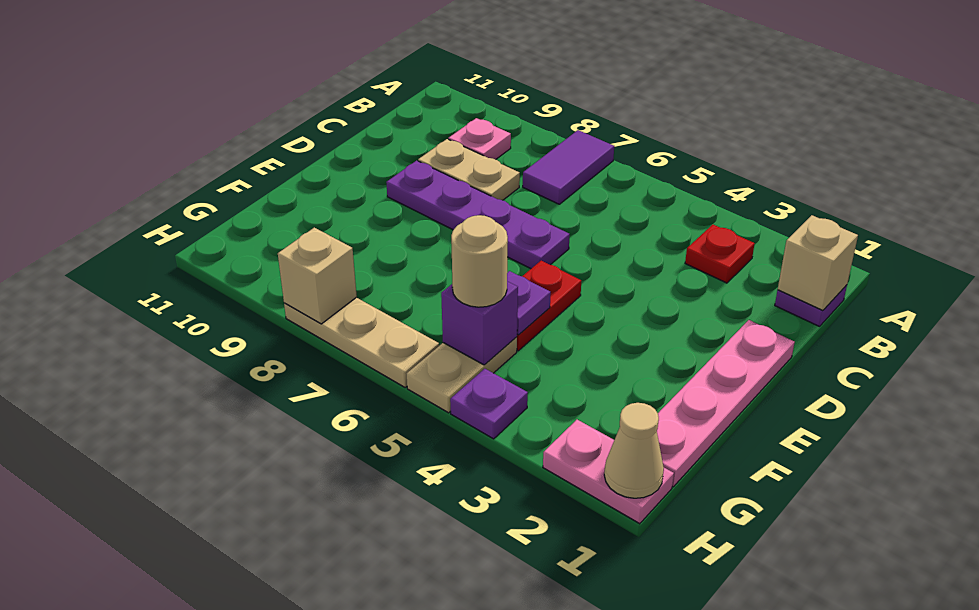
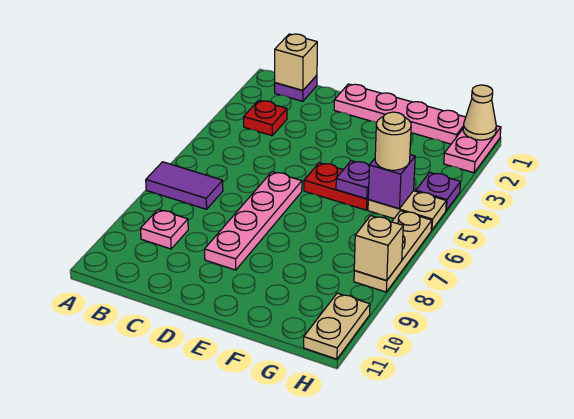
tan 1x2 plate [418,139,520,200] -> tan 1x2 plate moved to [304,293,370,359]
purple 1x4 plate [386,161,570,269] -> pink 1x4 plate [205,172,302,270]

